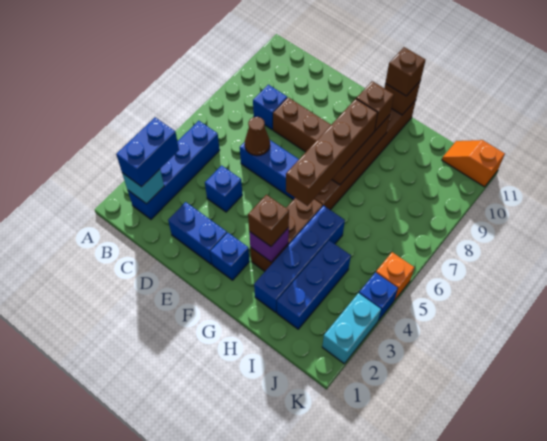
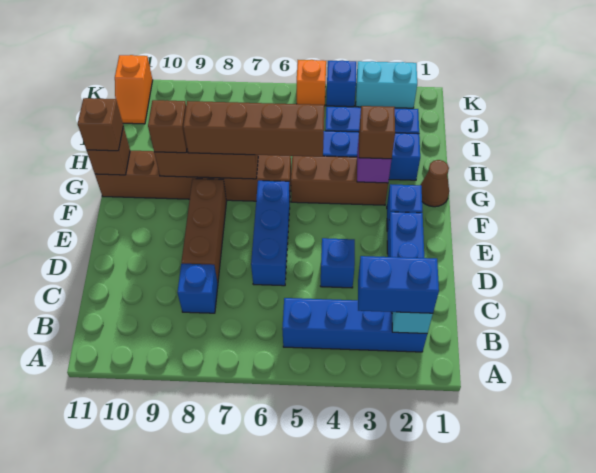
brown 1x1 cone [245,117,270,156] -> brown 1x1 cone moved to [421,160,449,207]

